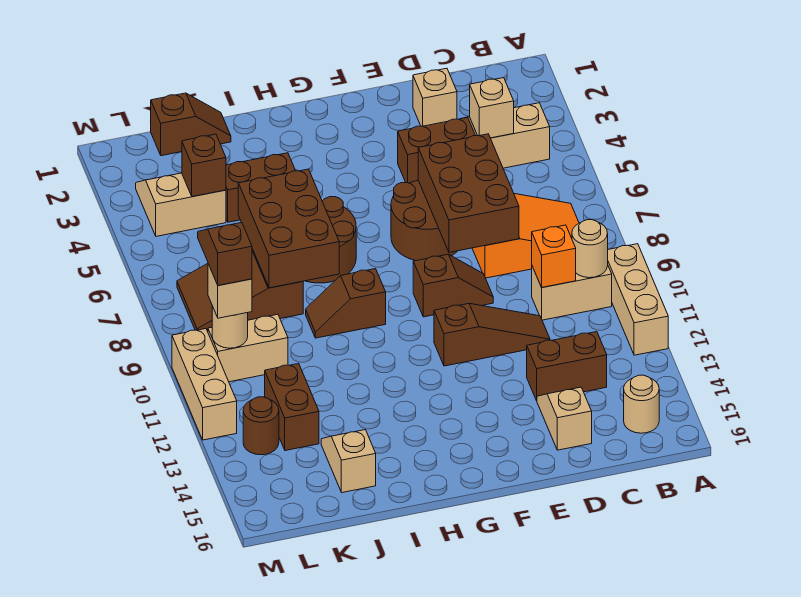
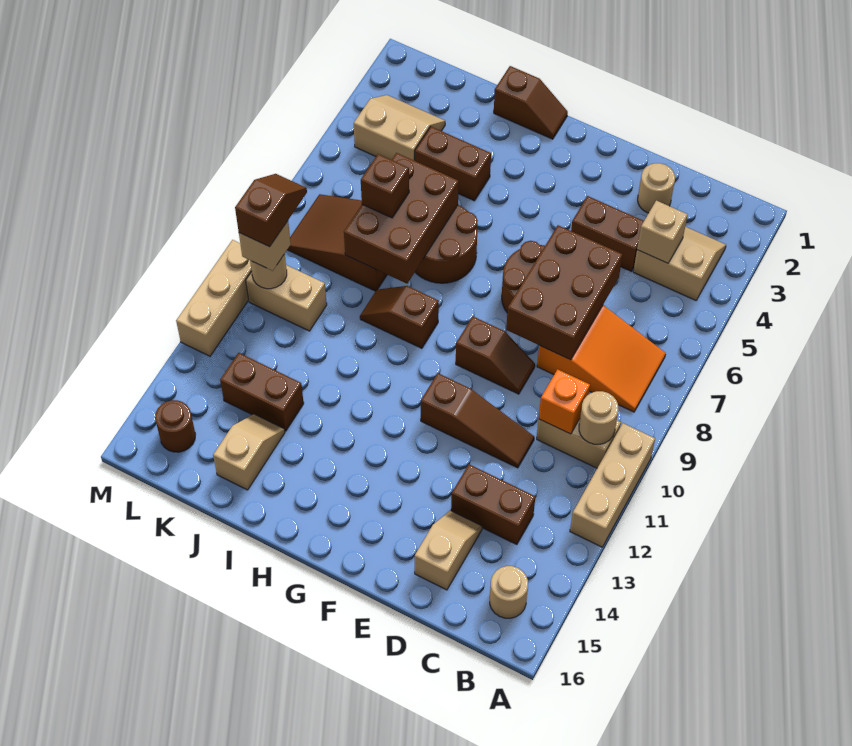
tan 1x1 brick [413,68,457,126] -> tan 1x1 round brick [638,163,675,213]
brown 1x2 slope [151,93,231,156] -> brown 1x2 slope moved to [494,66,568,139]
brown 1x1 brick [182,134,226,197] -> brown 1x1 brick moved to [361,154,409,218]
brown 1x2 brick [265,364,319,451] -> brown 1x2 brick turned to [220,353,304,431]
brown 1x1 round brick [243,397,279,455] -> brown 1x1 round brick moved to [155,400,195,452]

